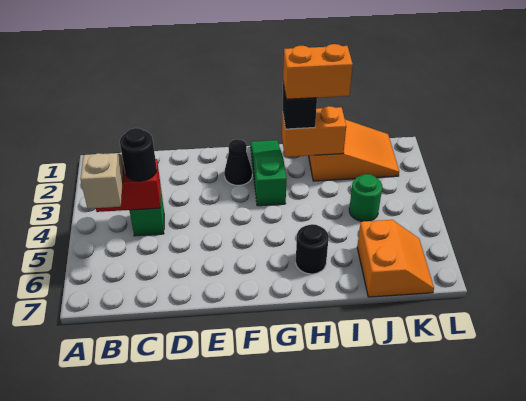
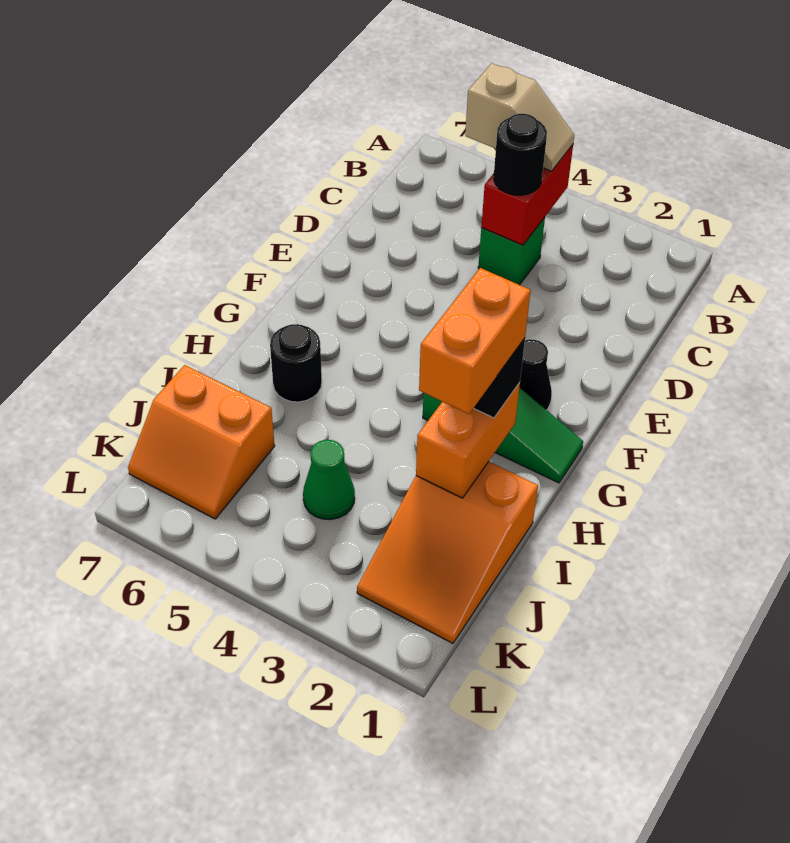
green 1x1 round brick [349,174,382,222] -> green 1x1 cone [303,440,355,520]

